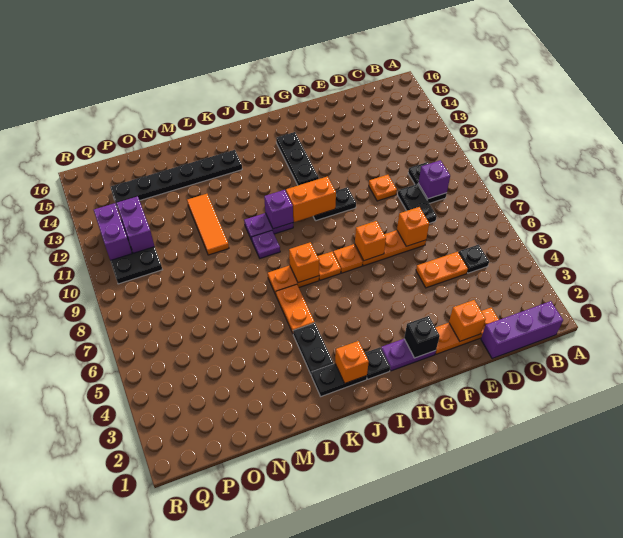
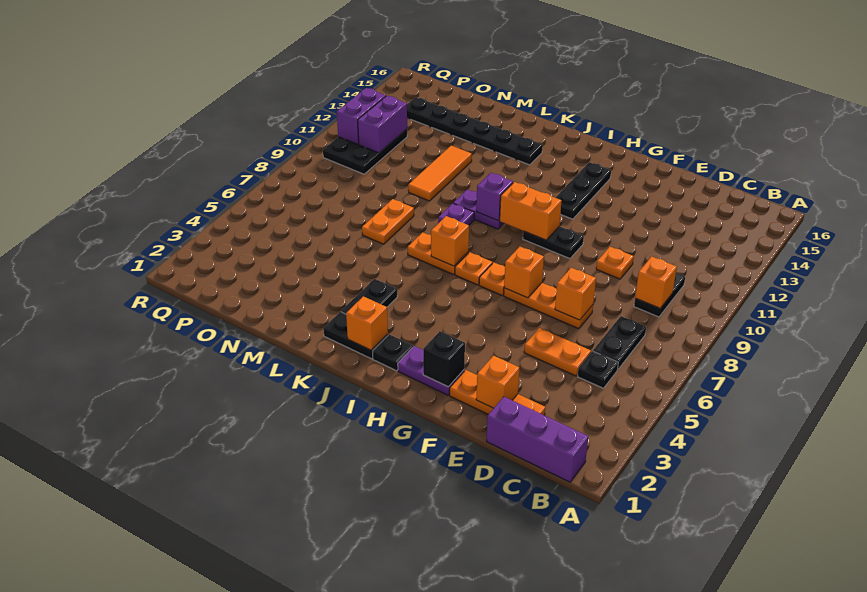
purple 1x1 brick [418,160,450,199] -> orange 1x1 brick [635,257,677,308]
black 1x2 plate [398,184,437,223] -> black 1x2 plate moved to [593,316,646,369]
orange 1x2 plate [276,284,315,333] -> orange 1x2 plate moved to [362,199,414,244]

